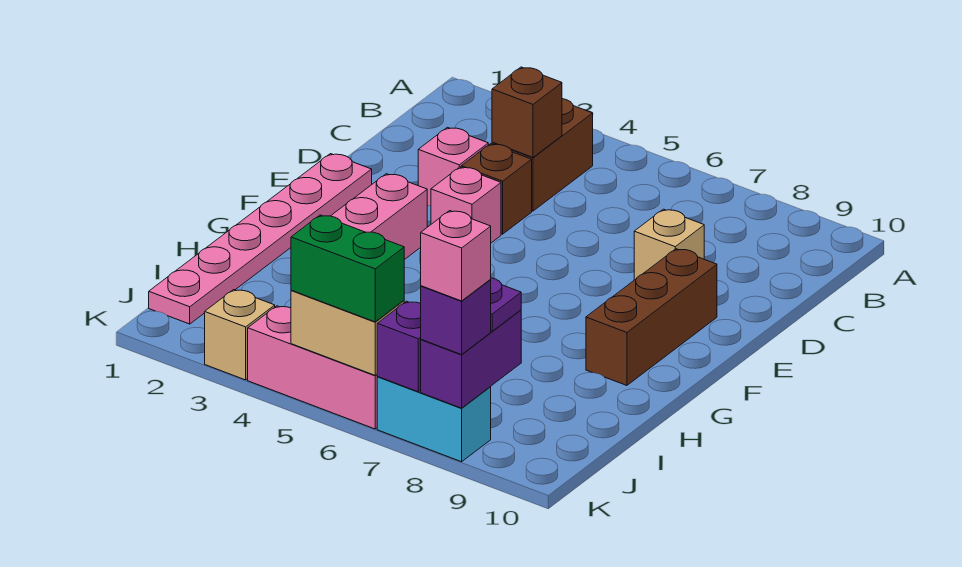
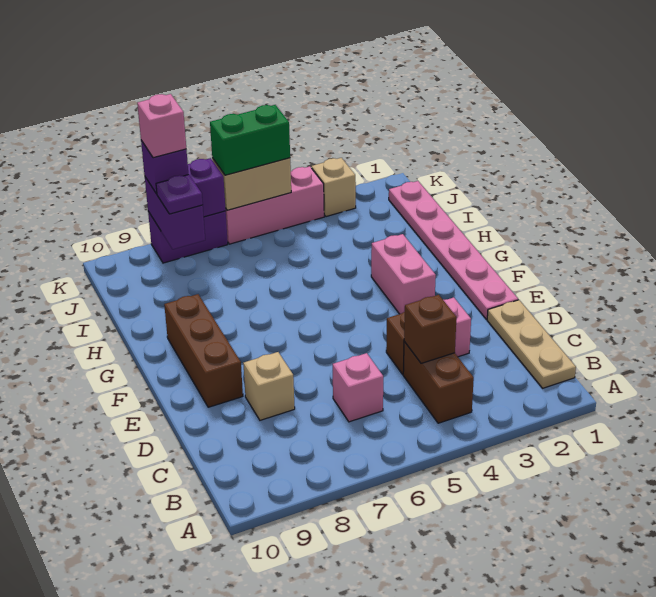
none -> tan 1x3 plate [487,300,576,388]
pink 1x1 brick [431,167,501,243] -> pink 1x1 brick moved to [333,353,383,422]
cyan 1x2 brick [377,377,491,462] -> purple 1x2 brick [148,211,228,263]

